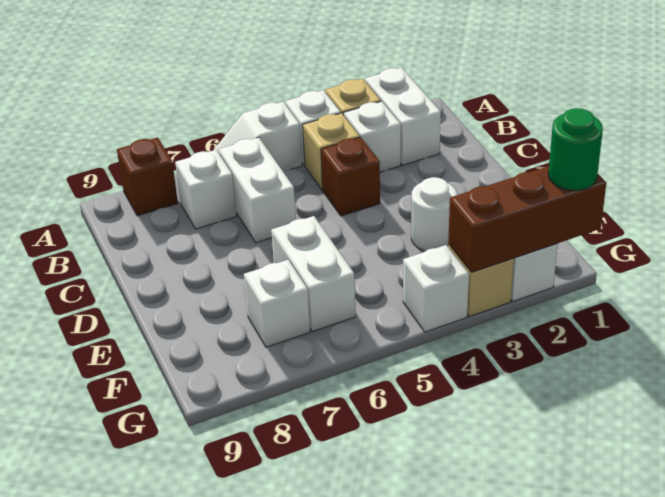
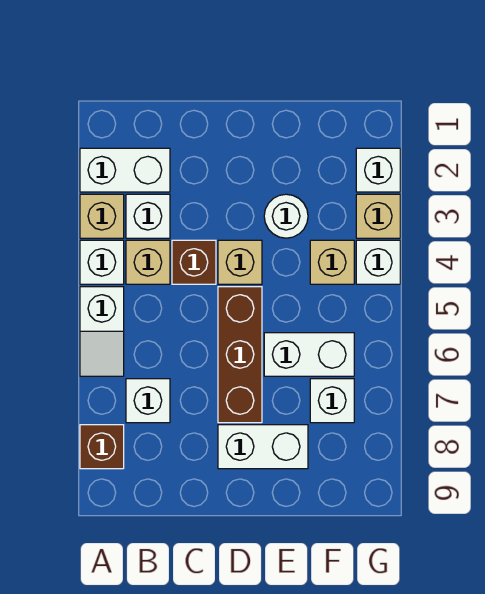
white 1x2 brick [219,137,296,243] -> white 1x2 brick moved to [218,425,308,469]
none -> tan 1x1 brick [218,240,262,284]
none -> tan 1x1 brick [310,240,354,284]
brown 1x3 brick [448,166,606,272] -> brown 1x3 brick moved to [218,287,262,423]
green 1x1 round brick [548,108,603,190] -> none

